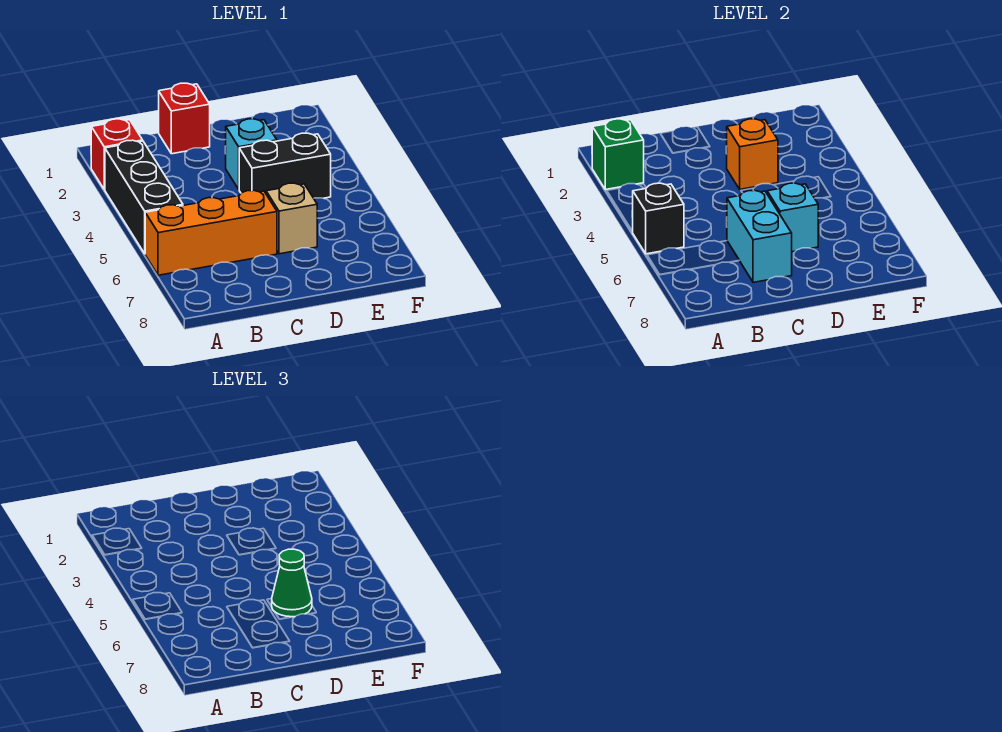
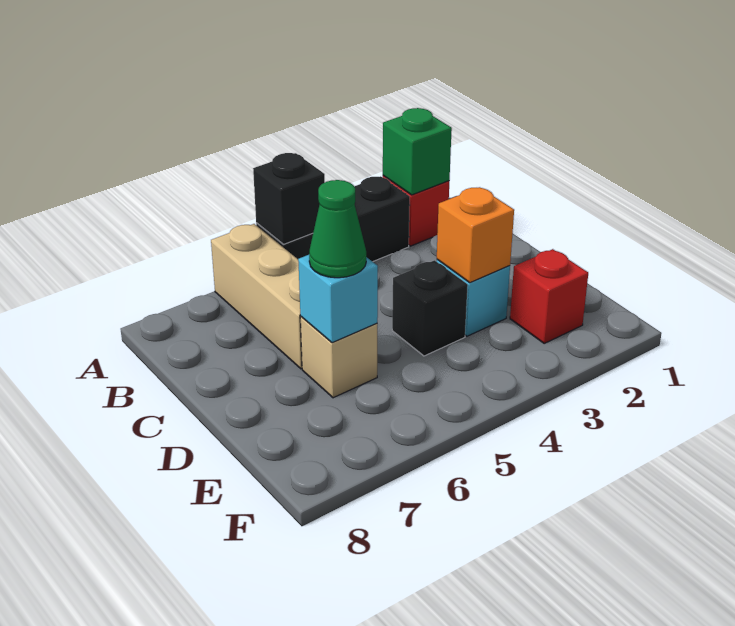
orange 1x3 brick [145,190,277,275] -> tan 1x3 brick [211,224,302,369]
red 1x1 brick [159,83,210,154] -> red 1x1 brick moved to [510,249,588,343]
cyan 1x2 brick [727,190,792,282] -> none
black 1x2 brick [239,133,331,198] -> black 1x1 brick [392,260,468,356]

